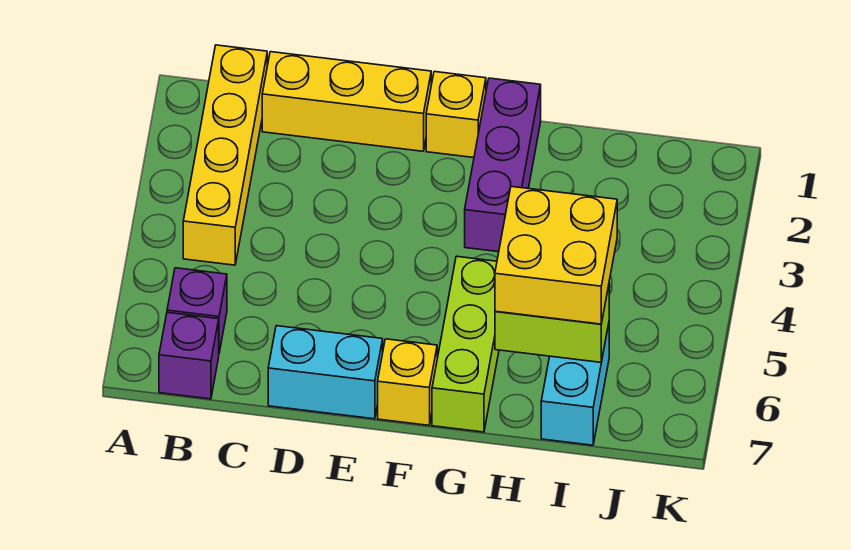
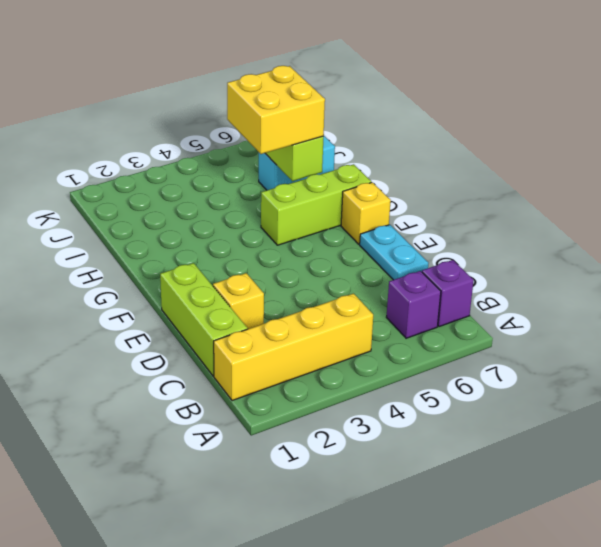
yellow 1x3 brick [262,52,431,151] -> lime 1x3 brick [160,263,248,376]
cyan 1x2 brick [268,326,383,419] -> cyan 1x2 plate [360,225,429,280]
yellow 1x1 brick [426,72,486,158] -> yellow 1x1 brick moved to [213,273,264,329]
purple 1x3 brick [465,78,541,252] -> none

